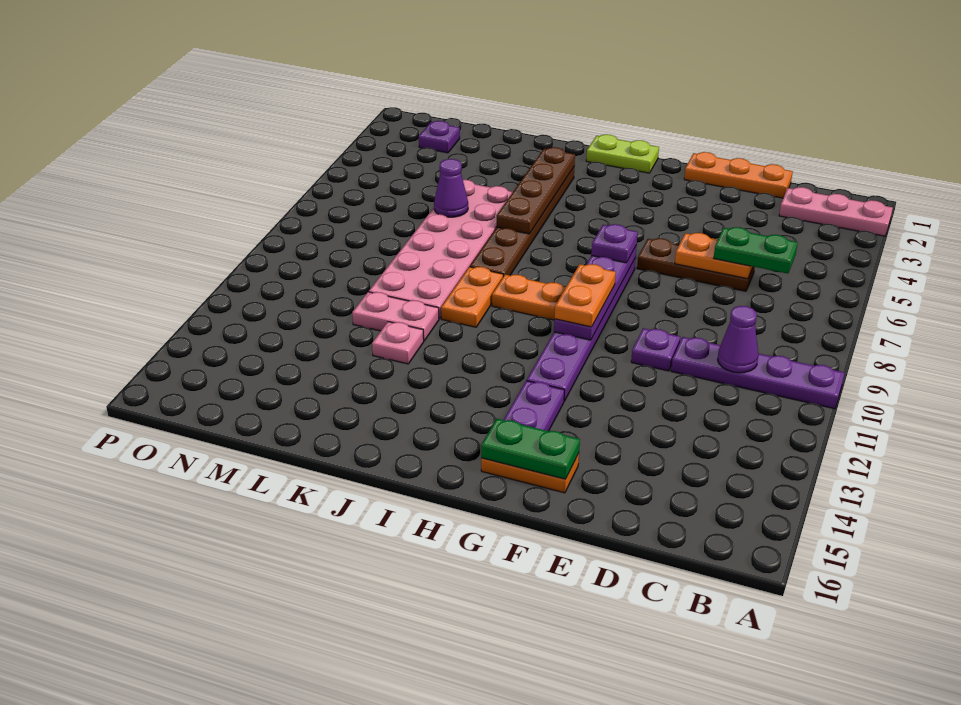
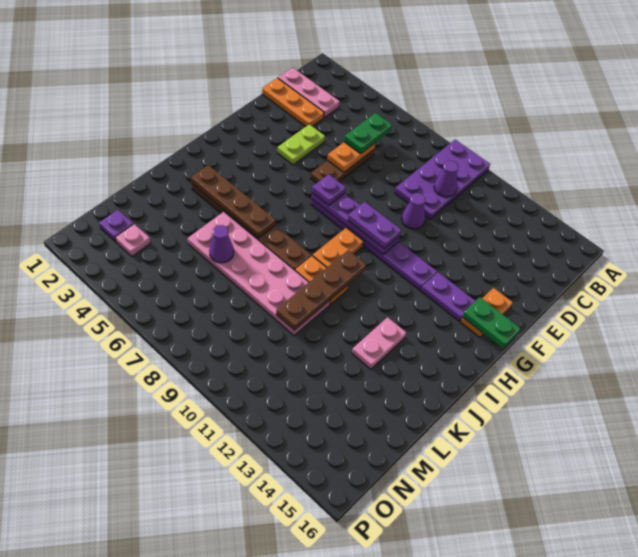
pink 1x3 plate [779,187,893,236] -> pink 1x3 plate turned to [278,68,340,118]
purple 1x4 plate [671,337,844,409] -> purple 2x4 plate [395,140,490,219]
orange 1x3 plate [684,152,793,198] -> orange 1x3 plate turned to [262,78,324,127]
purple 1x1 plate [631,328,680,371] -> purple 1x1 cone [402,193,425,229]
green 1x2 plate [481,419,580,479] -> green 1x2 plate turned to [463,297,520,348]
orange 1x2 plate [554,264,616,327] -> purple 1x2 plate [348,202,401,249]
lime 1x2 plate [586,134,659,173] -> lime 1x2 plate moved to [277,124,325,165]
none -> brown 1x4 plate [276,250,366,330]
pink 1x2 plate [352,292,439,341] -> pink 1x2 plate moved to [352,317,406,369]
pink 1x1 plate [372,322,424,364] -> pink 1x1 plate moved to [115,224,150,256]

